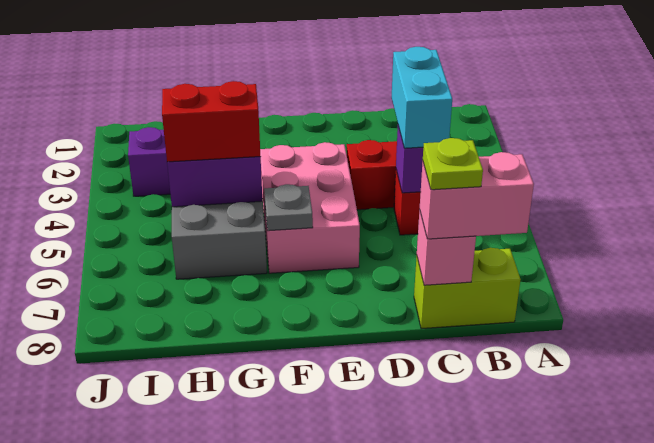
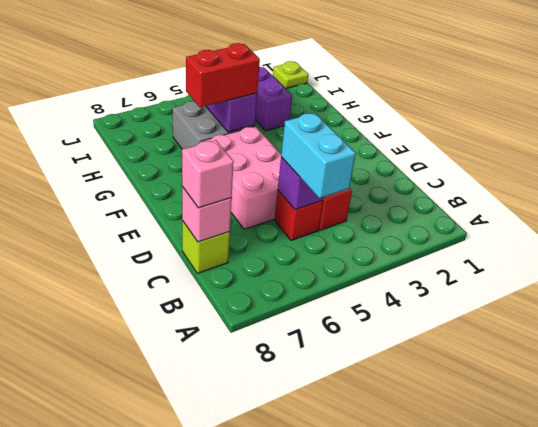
lime 1x2 brick [414,248,521,329] -> lime 1x1 brick [182,221,230,274]
pink 1x2 brick [420,152,534,239] -> pink 1x1 brick [182,140,234,208]
cyan 1x2 brick [392,47,452,148] -> cyan 1x2 brick turned to [281,113,356,198]
lime 1x1 plate [423,138,483,190] -> lime 1x1 plate moved to [273,61,308,89]
pink 2x3 brick [260,142,360,273] -> pink 2x3 brick turned to [200,126,281,229]
grey 1x1 plate [264,184,313,231] -> none
red 1x2 brick [162,81,261,162] -> red 1x2 brick turned to [186,43,260,107]

